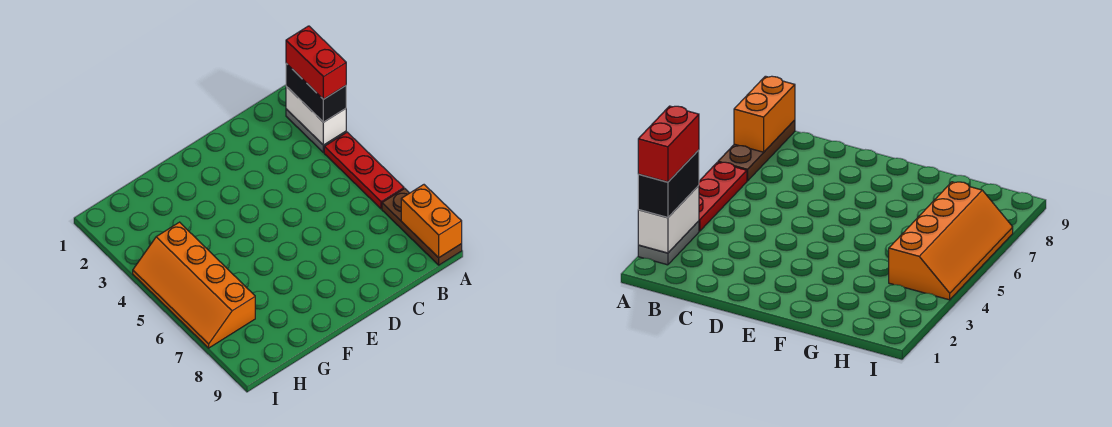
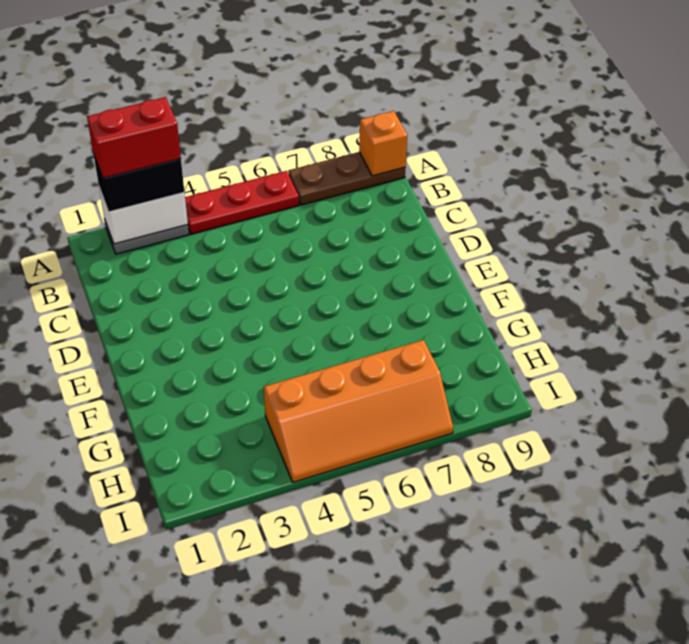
orange 1x2 brick [401,185,462,258] -> orange 1x1 brick [359,111,408,176]

